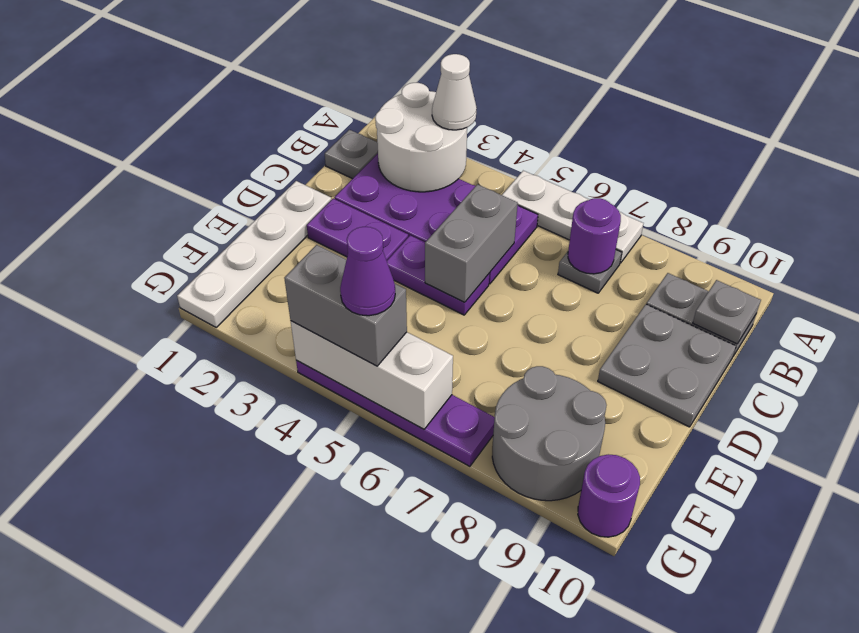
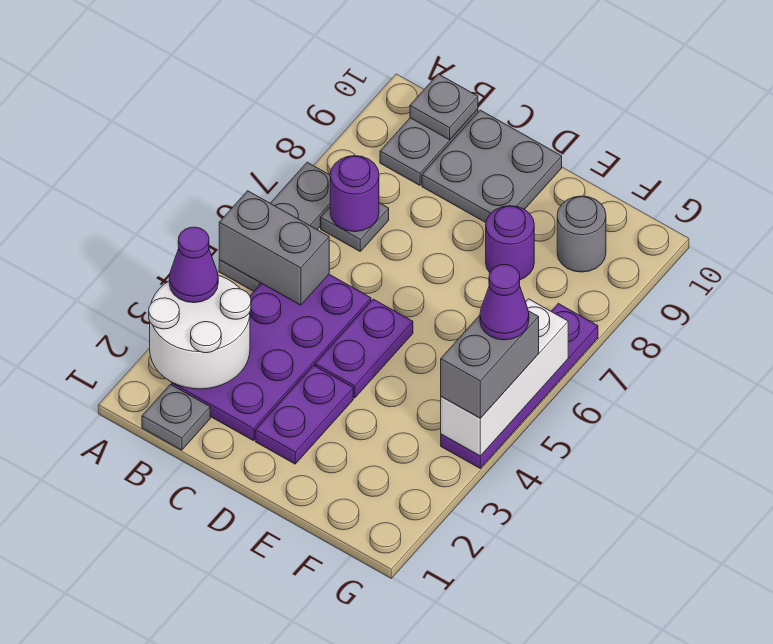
white 1x1 cone [432,54,477,130] -> purple 1x1 cone [169,227,218,303]
white 1x3 plate [502,171,643,263] -> grey 1x3 plate [219,162,330,291]
grey 1x2 brick [425,184,518,302] -> grey 1x2 brick moved to [219,191,329,305]
white 1x4 plate [177,181,331,327] -> none
grey 2x2 round brick [492,366,607,501] -> grey 1x1 round brick [557,196,606,272]
purple 1x1 round brick [578,454,640,537] -> purple 1x1 round brick moved to [486,206,534,280]

